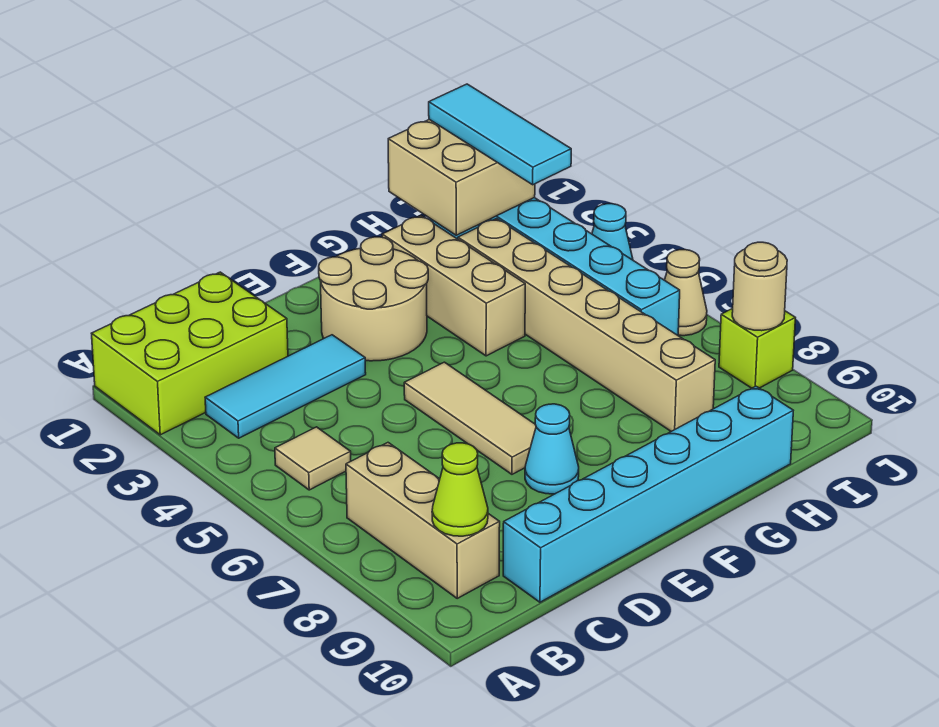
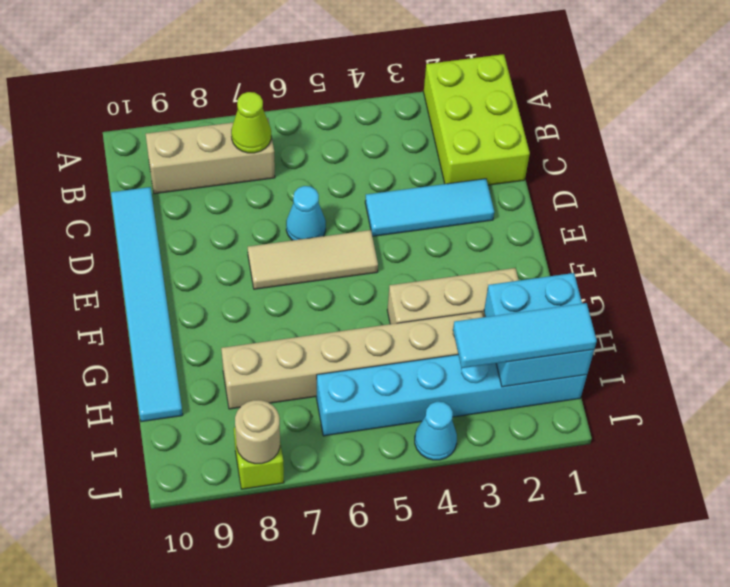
cyan 1x3 tile [205,335,366,438] -> cyan 1x3 tile turned to [365,179,494,236]
tan 1x1 tile [275,427,351,490] -> none
lime 1x1 cone [432,443,488,536] -> lime 1x1 cone moved to [231,92,271,153]
cyan 1x6 brick [503,386,793,602] -> cyan 1x6 tile [111,187,183,422]
tan 2x2 round brick [319,237,428,361] -> none
cyan 1x1 cone [525,404,579,494] -> cyan 1x1 cone moved to [286,186,326,240]
tan 2x2 brick [388,119,535,235] -> cyan 2x2 brick [484,273,594,387]
tan 1x1 cone [665,250,707,336] -> none

